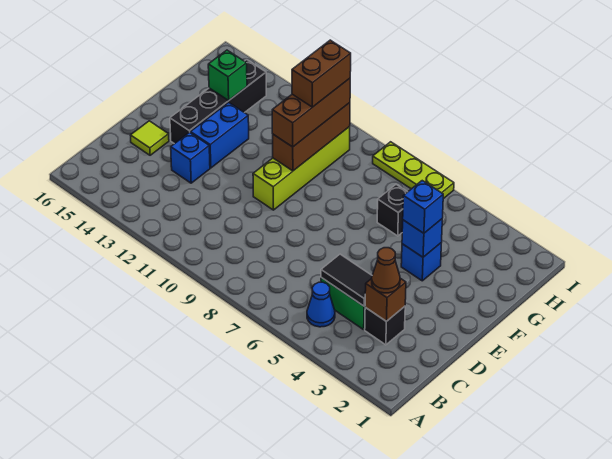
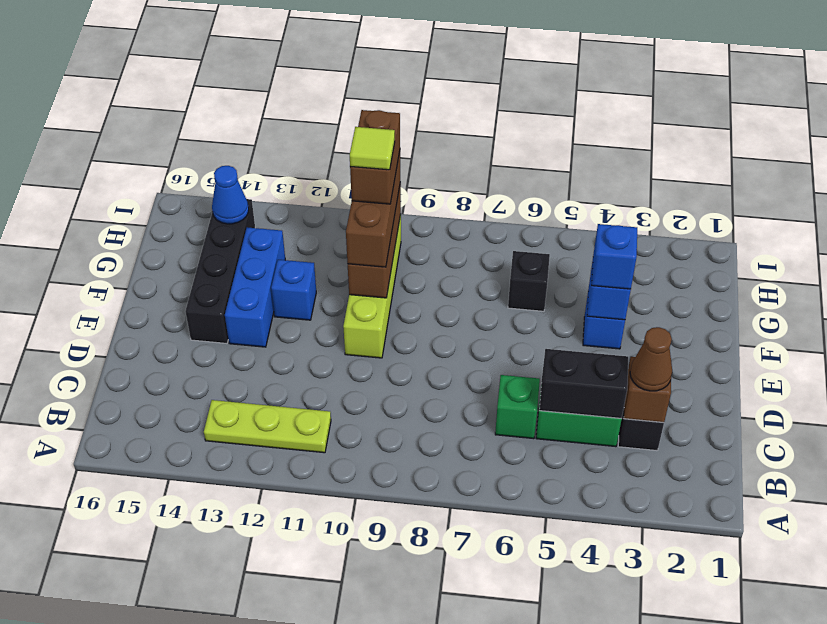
blue 1x1 cone [307,282,335,327] -> blue 1x1 cone moved to [212,166,249,224]
black 1x2 tile [321,254,372,306] -> black 1x2 brick [539,349,628,419]
blue 1x1 brick [171,132,210,183] -> blue 1x1 brick moved to [271,260,316,320]
lime 1x1 tile [130,121,169,155] -> lime 1x1 tile moved to [350,127,395,170]
blue 1x2 brick [191,102,249,168] -> blue 1x3 brick [225,227,285,347]
green 1x1 brick [208,50,247,101] -> green 1x1 brick moved to [495,375,540,439]
lime 1x3 plate [373,142,454,199] -> lime 1x3 plate moved to [204,400,331,453]

